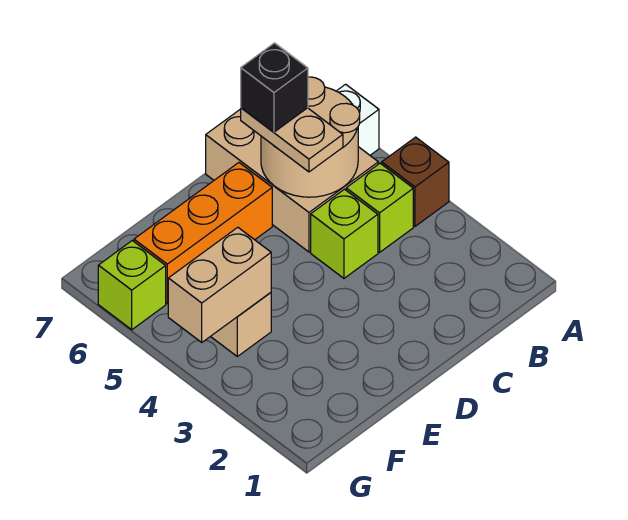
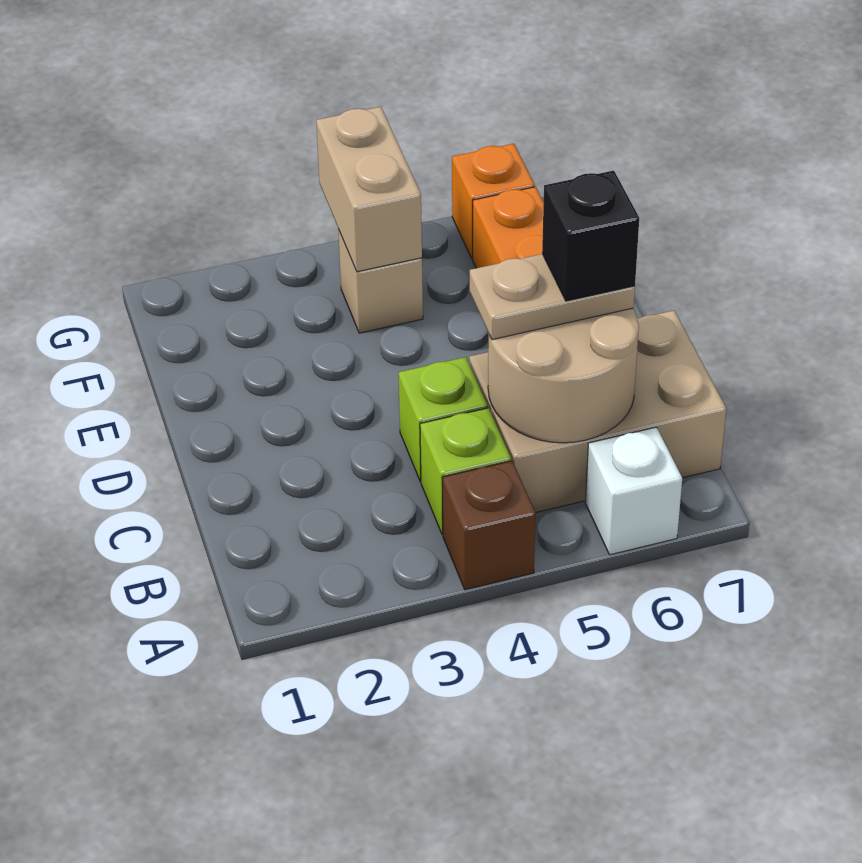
lime 1x1 brick [98,241,166,330] -> orange 1x1 brick [452,144,535,259]

